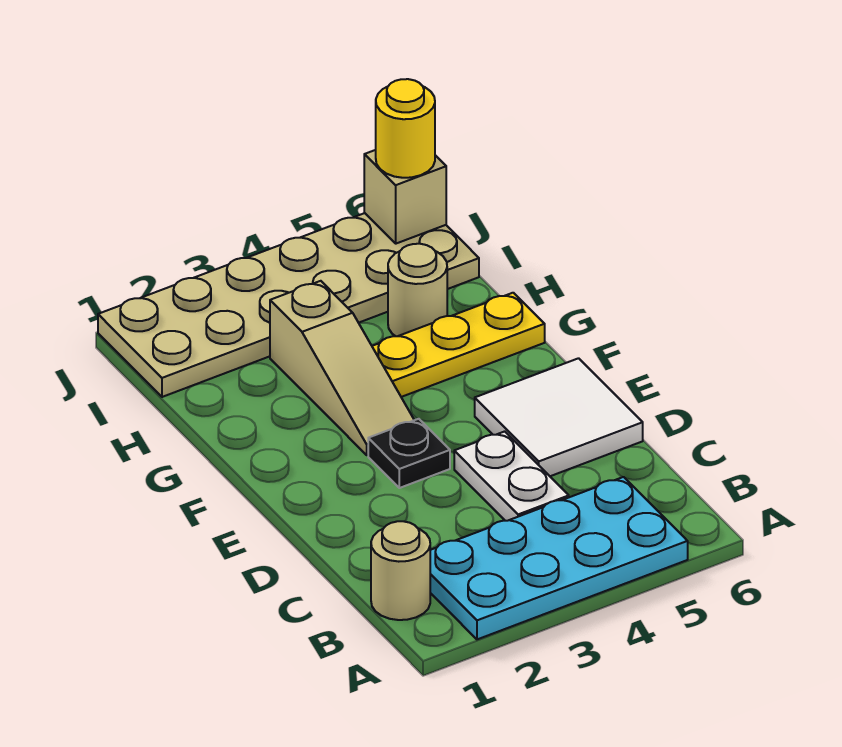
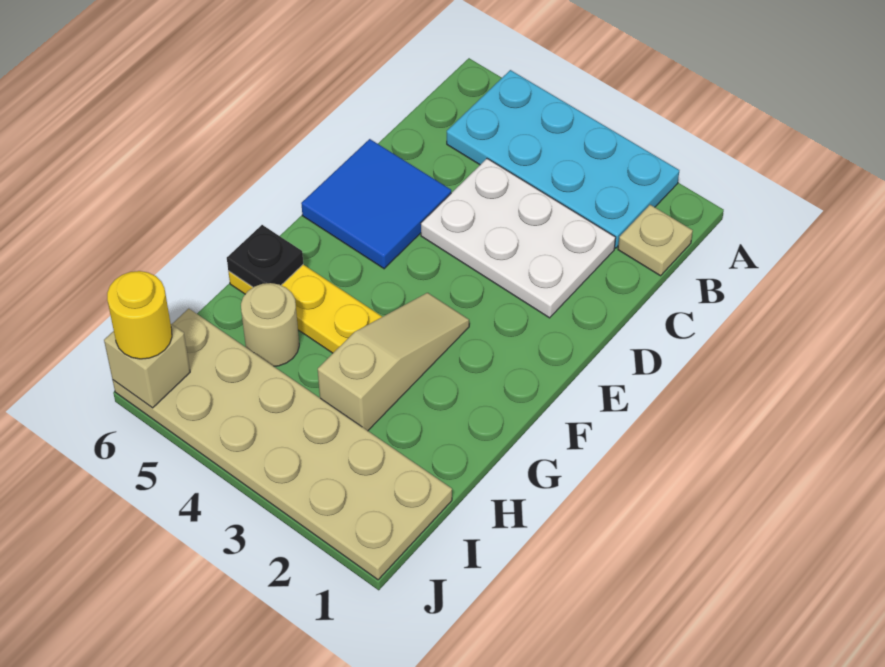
tan 1x1 round brick [371,521,430,620] -> tan 1x1 plate [618,205,693,276]
white 1x2 plate [454,431,569,521] -> white 2x3 plate [421,159,616,318]
white 2x2 tile [475,358,643,476] -> blue 2x2 tile [301,139,451,269]
black 1x1 plate [368,419,450,488] -> black 1x1 plate moved to [227,225,303,287]

